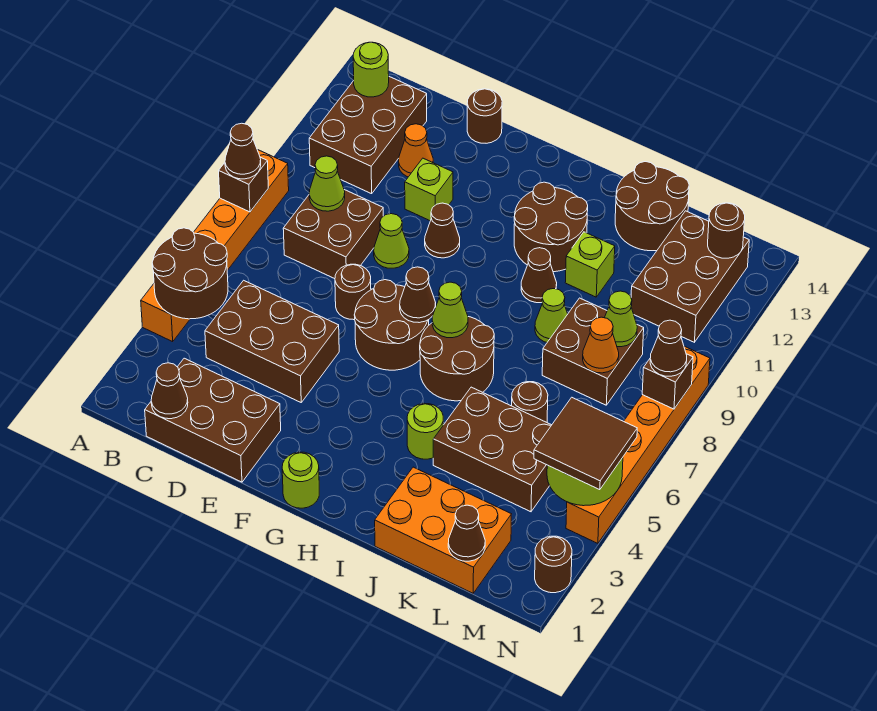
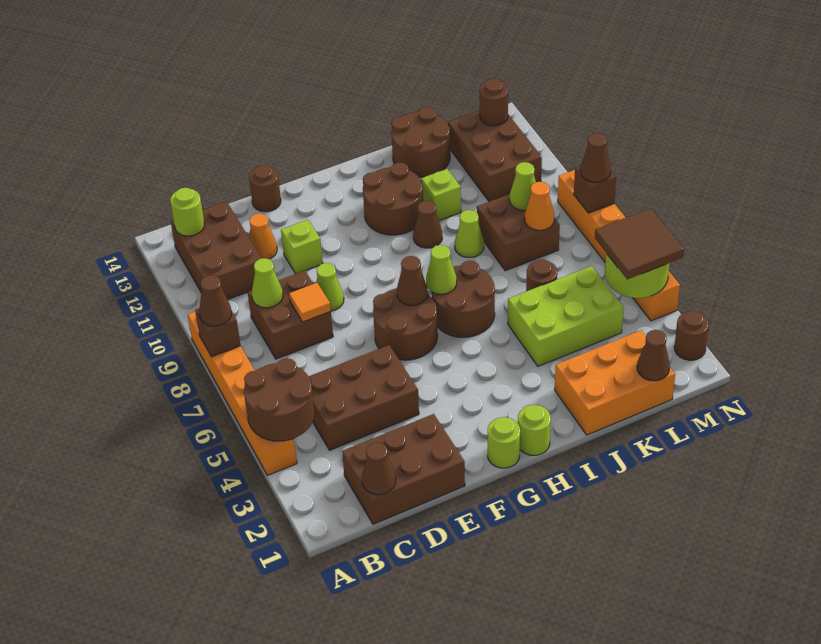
none -> orange 1x1 tile [289,283,331,322]
brown 1x1 round brick [335,264,371,320] -> none
brown 1x1 cone [425,203,460,258] -> none
lime 1x1 round brick [407,403,443,459] -> lime 1x1 round brick moved to [518,405,551,455]
brown 2x3 brick [433,387,551,512] -> lime 2x3 brick [508,266,624,366]

